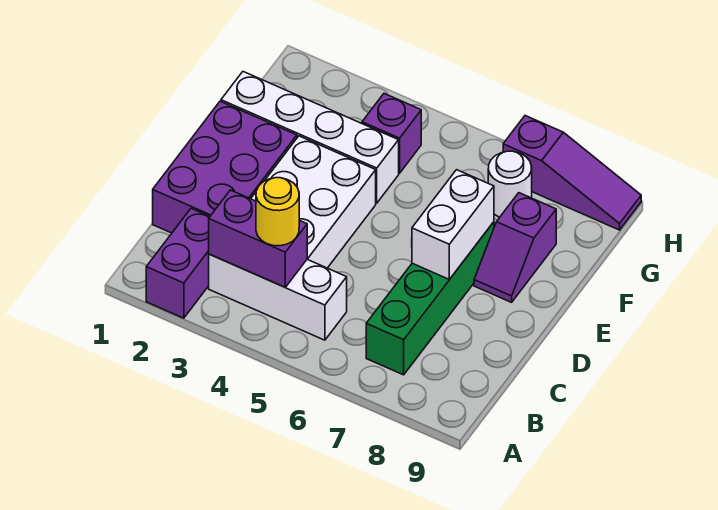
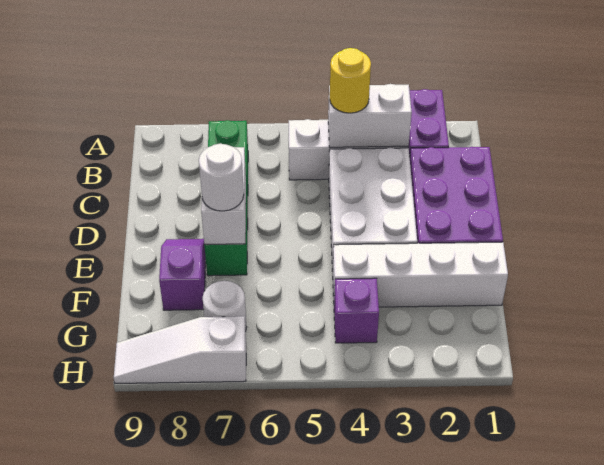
purple 1x2 brick [209,190,307,287] -> white 1x2 brick [328,84,412,147]
none -> white 1x1 round brick [199,144,244,211]
purple 1x3 slope [503,116,641,230] -> white 1x3 slope [114,316,246,383]

